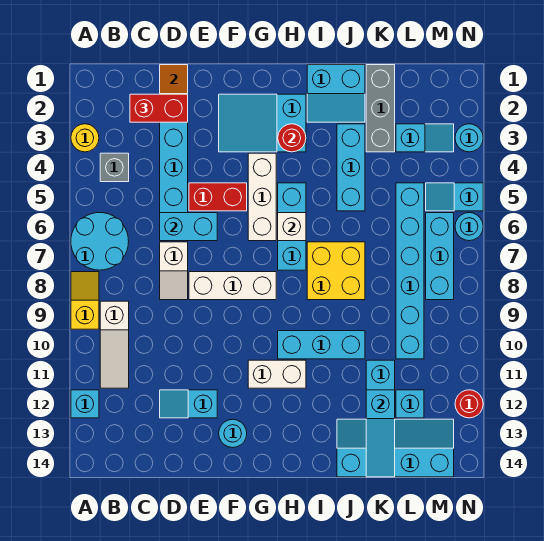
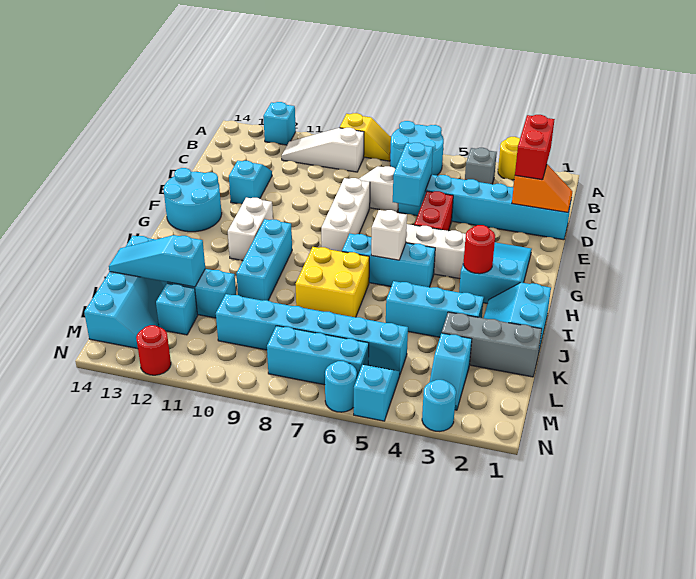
cyan 1x1 round brick [219,419,247,448] -> cyan 2x2 round brick [164,168,222,232]

